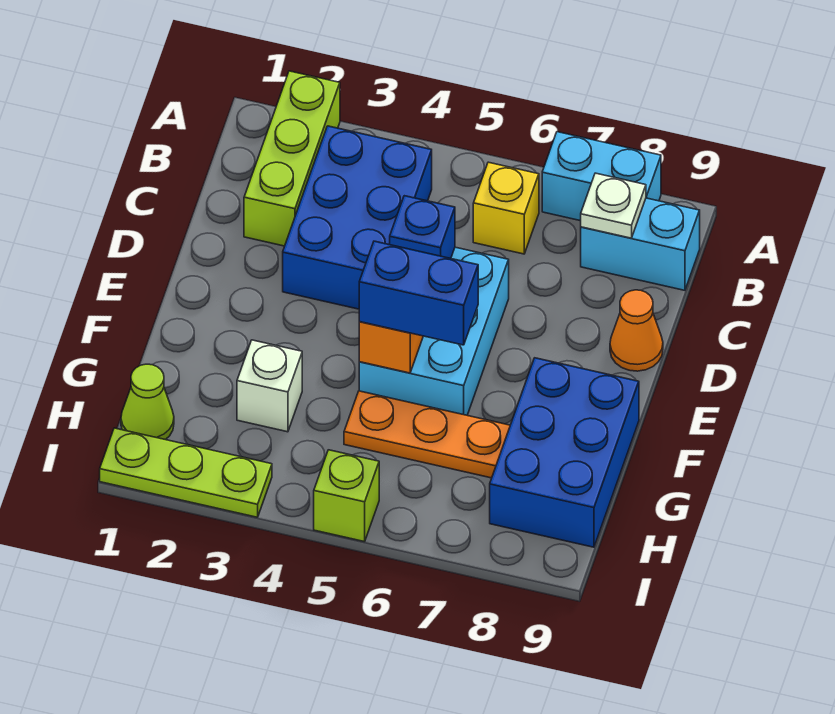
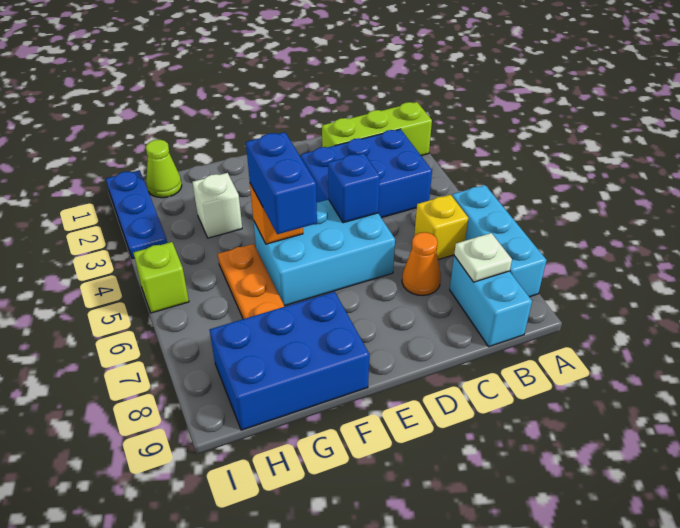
cyan 1x2 brick [542,132,661,221] -> cyan 1x3 brick [452,185,547,297]
orange 1x1 cone [610,290,663,371] -> orange 1x1 cone moved to [402,232,441,295]
lime 1x3 plate [100,428,272,517] -> blue 1x3 plate [106,170,167,259]

